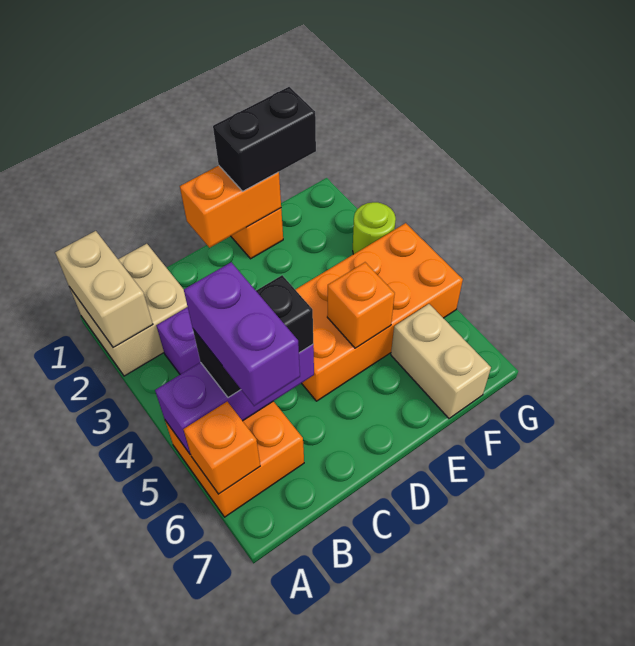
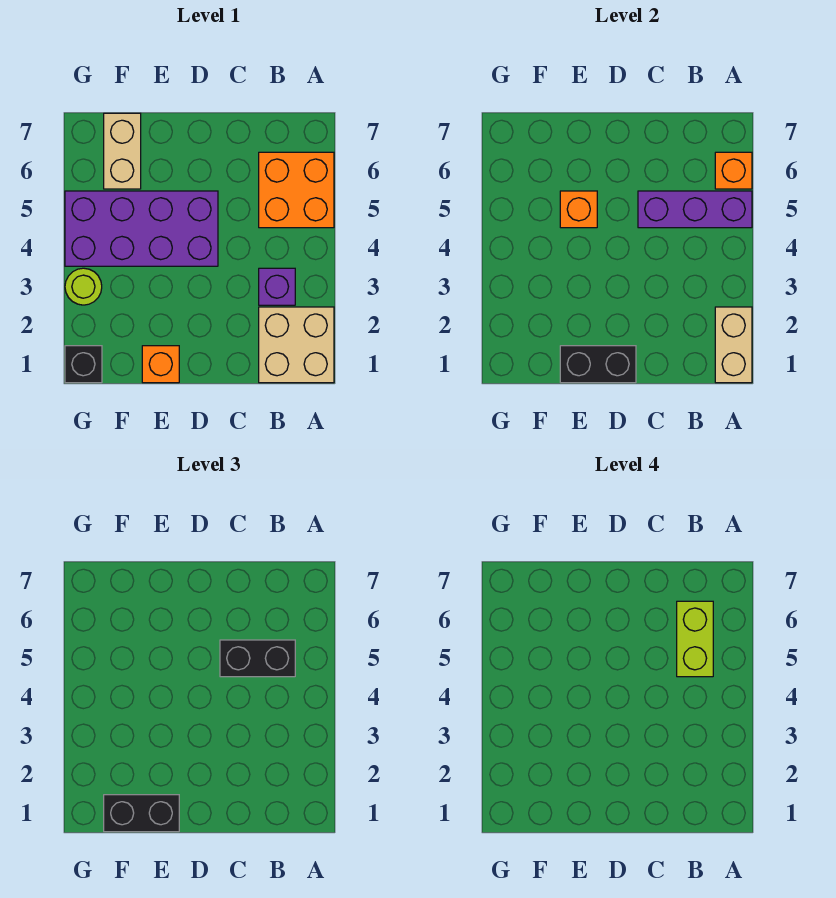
purple 1x2 brick [184,262,300,406] -> lime 1x2 brick [677,601,713,677]
orange 1x2 brick [180,166,281,248] -> black 1x2 brick [560,346,636,383]
orange 2x4 brick [295,223,463,401] -> purple 2x4 brick [65,191,218,266]
none -> black 1x1 brick [65,346,102,383]

